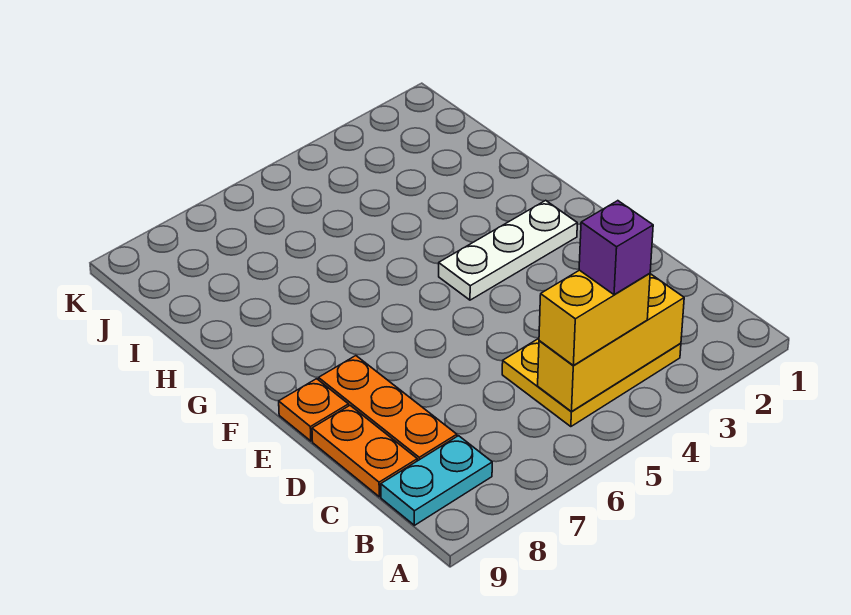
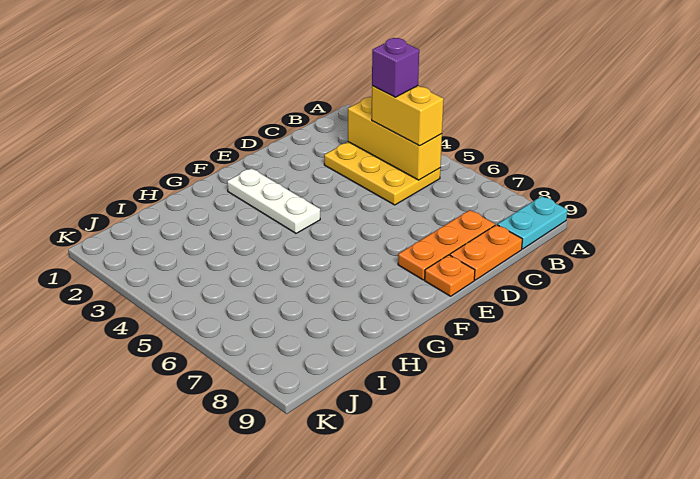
cyan 1x2 plate [381,436,492,525] -> cyan 1x2 plate turned to [498,196,567,249]

